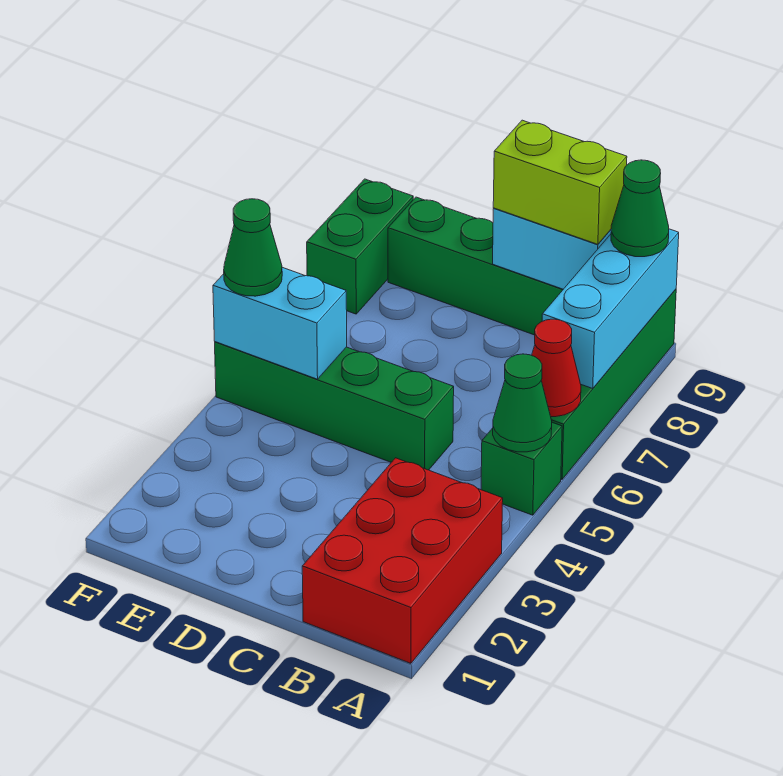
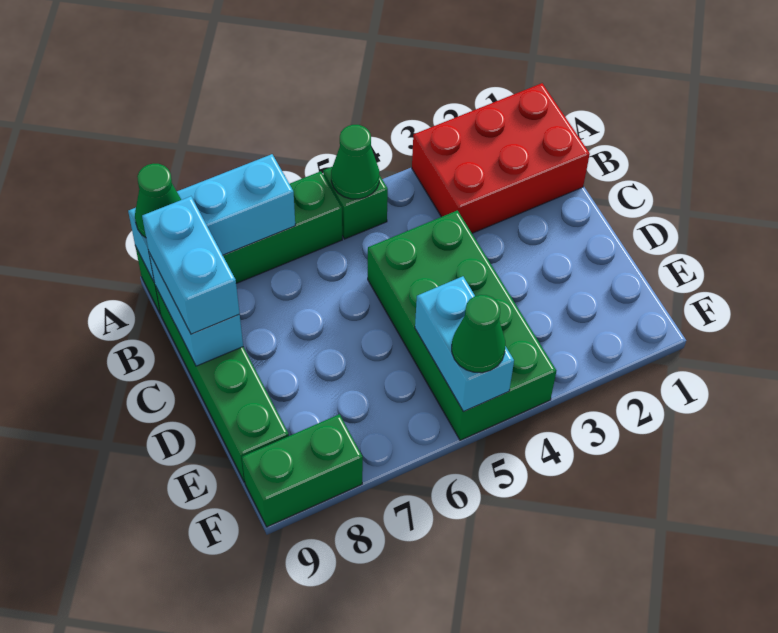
red 1x1 cone [532,319,581,417] -> none
lime 1x2 brick [493,120,627,244] -> cyan 1x2 brick [142,196,240,334]
green 1x4 brick [215,342,454,470] -> green 2x4 brick [368,210,556,440]

